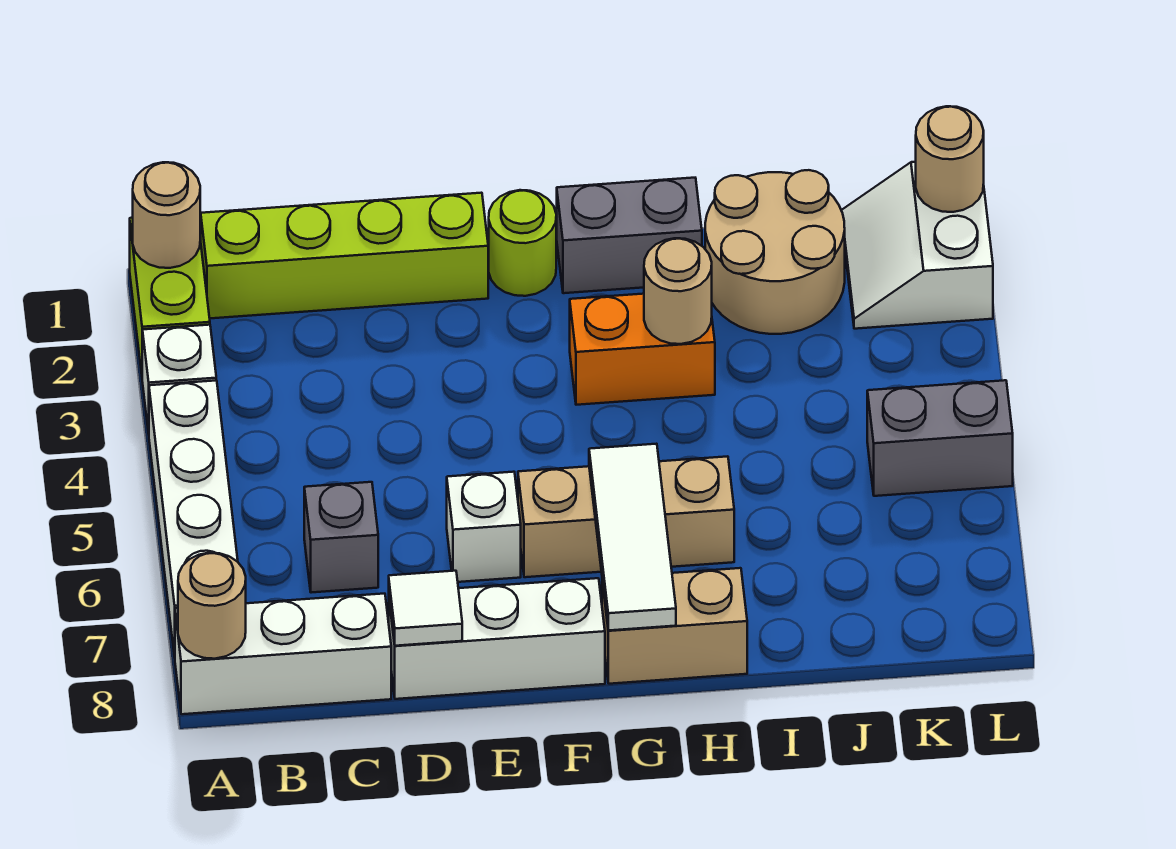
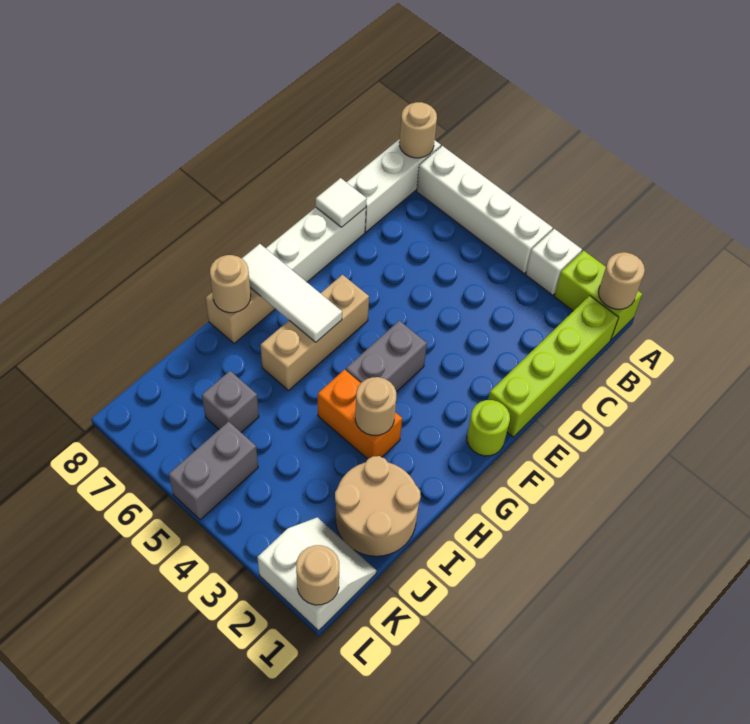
grey 1x1 brick [304,482,378,593] -> grey 1x1 brick moved to [202,371,259,432]
white 1x1 brick [447,472,521,582] -> none
grey 1x2 brick [557,178,702,293] -> grey 1x2 brick moved to [346,321,427,392]
orange 1x2 brick [570,294,715,405] -> orange 1x2 brick turned to [318,370,402,459]
none -> tan 1x1 round brick [210,255,251,313]

